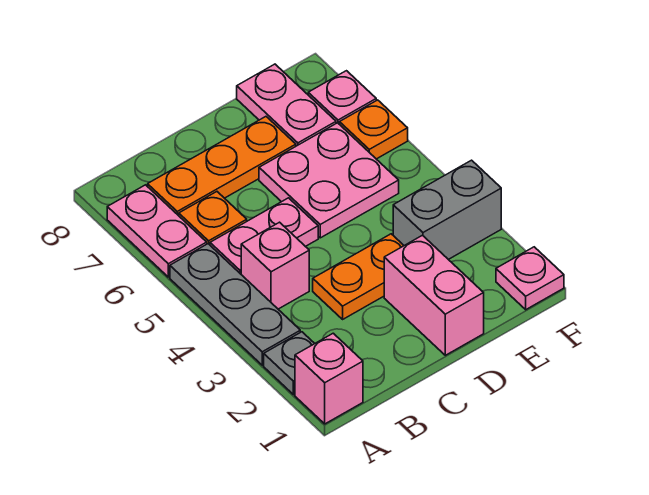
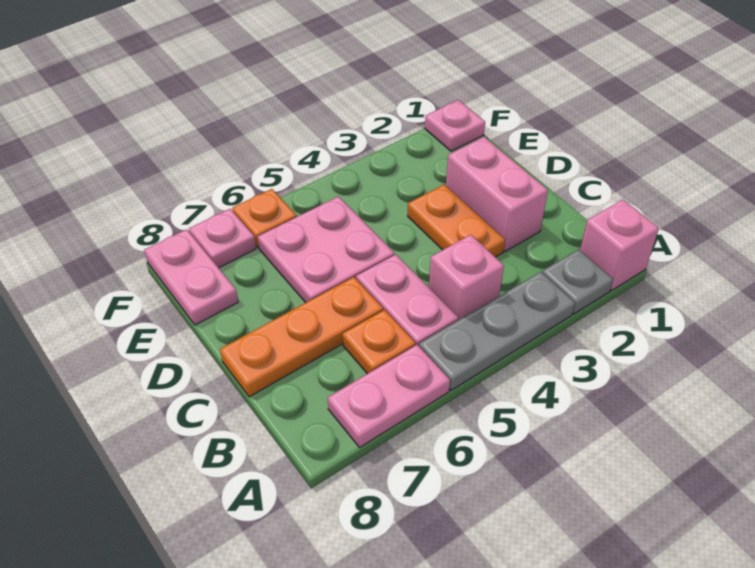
orange 1x3 plate [148,117,296,216] -> orange 1x3 plate turned to [220,277,383,397]
pink 1x2 brick [384,235,484,355] -> pink 1x2 brick turned to [446,137,548,251]
grey 1x2 brick [393,160,501,260] -> none
pink 1x2 plate [237,64,336,146] -> pink 1x2 plate turned to [144,229,238,325]

